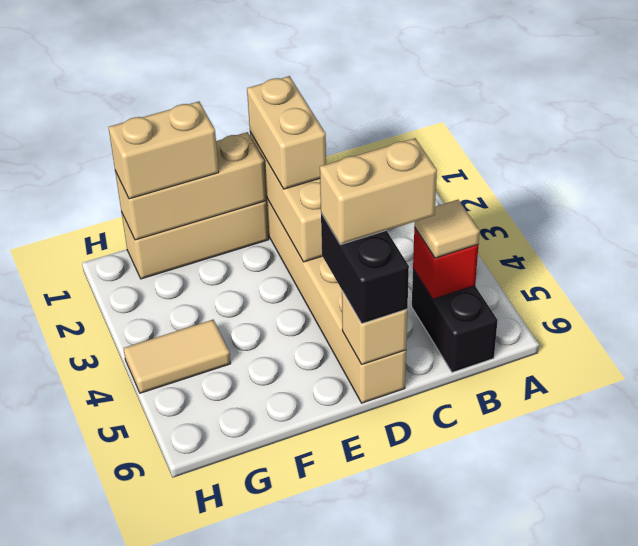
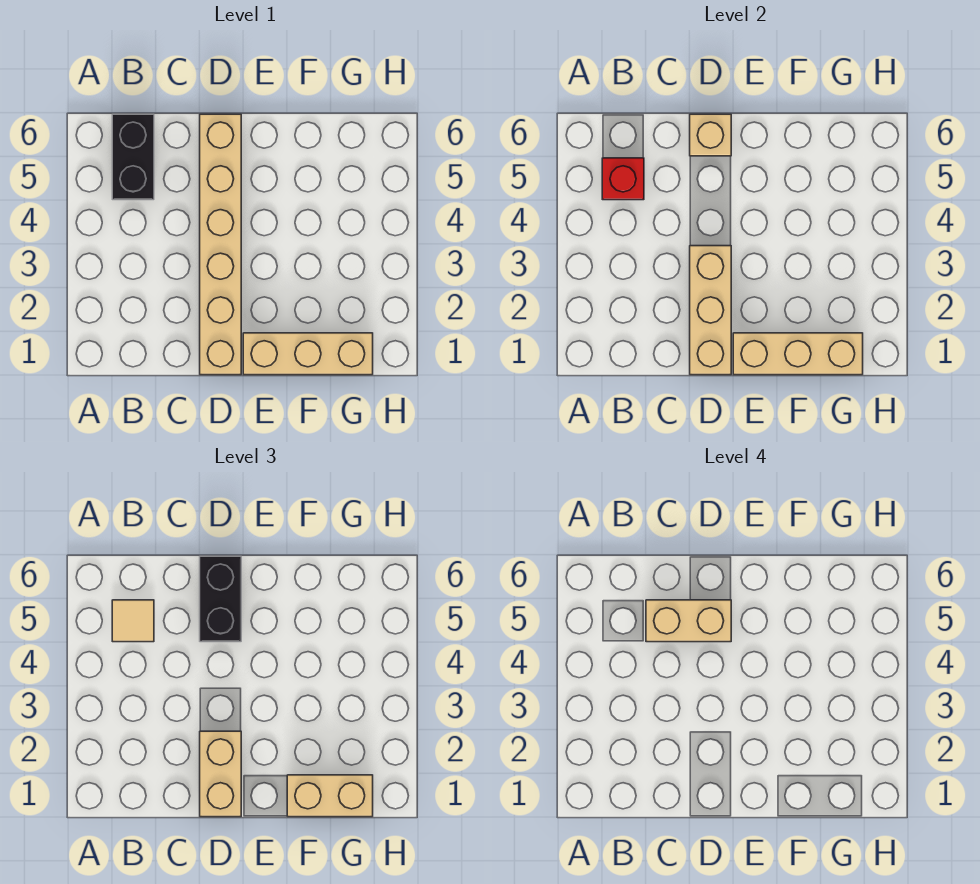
tan 1x2 tile [123,320,231,393] -> none

